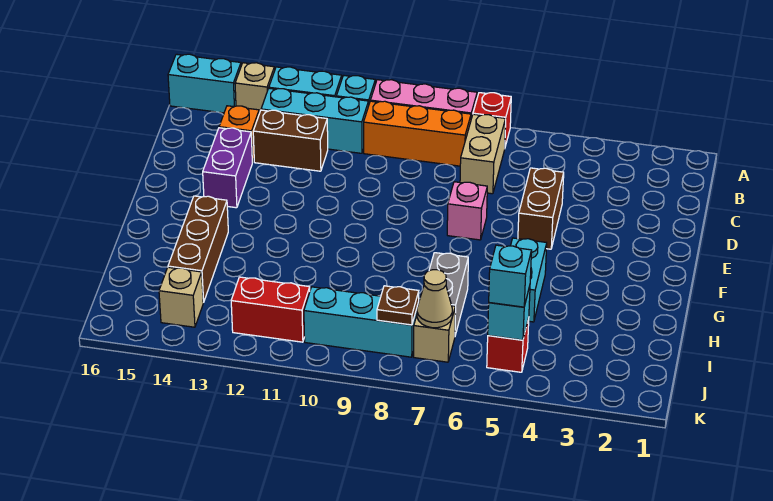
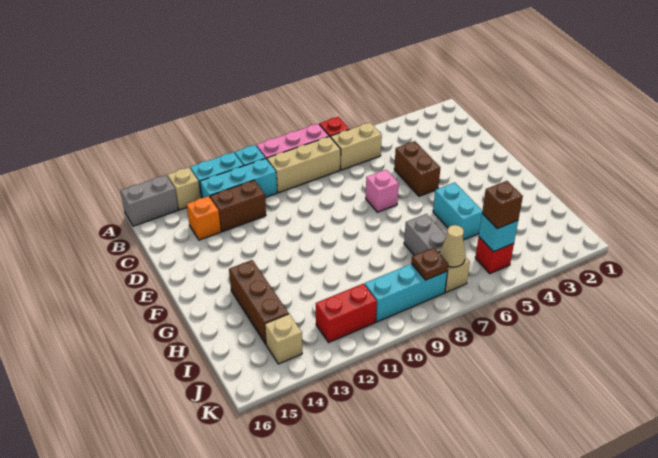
cyan 1x2 brick [168,54,241,113] -> grey 1x2 brick [121,175,178,226]
tan 1x2 brick [460,114,506,194] -> tan 1x2 brick turned to [331,123,382,170]
orange 1x3 brick [364,101,471,166] -> tan 1x3 brick [267,137,341,193]
purple 1x2 brick [203,128,252,208] -> none
cyan 1x1 brick [489,245,532,307] -> brown 1x1 brick [482,181,523,229]

